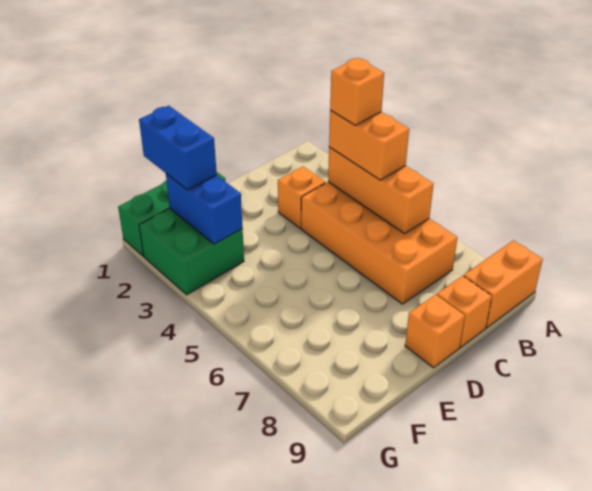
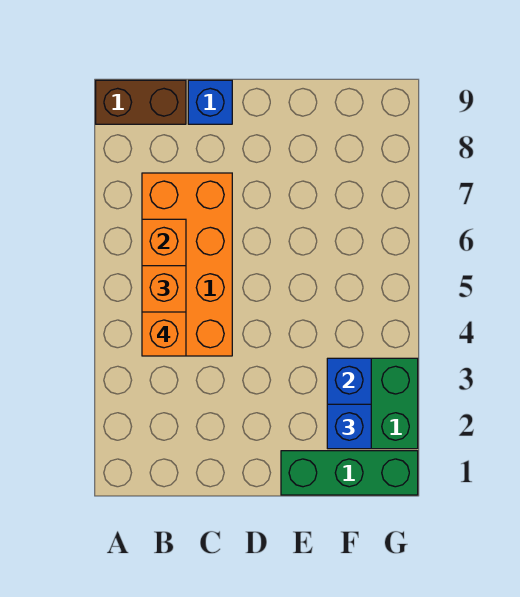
orange 1x2 brick [464,240,543,328] -> brown 1x2 brick [96,80,186,124]
orange 1x1 brick [278,167,326,228] -> none
orange 1x1 brick [437,276,492,347] -> blue 1x1 brick [188,80,232,124]
orange 1x1 brick [405,294,465,368] -> none
blue 1x2 brick [139,106,217,190] -> blue 1x1 brick [327,404,371,449]

